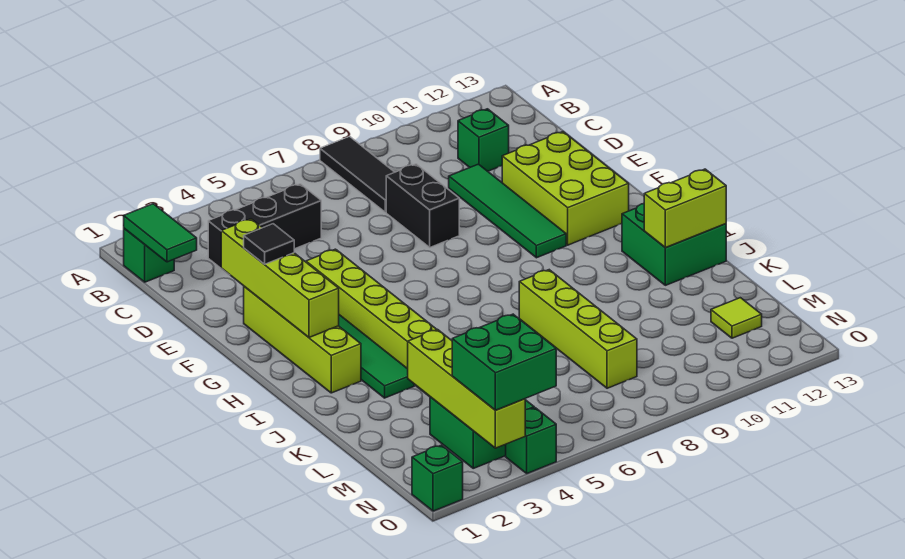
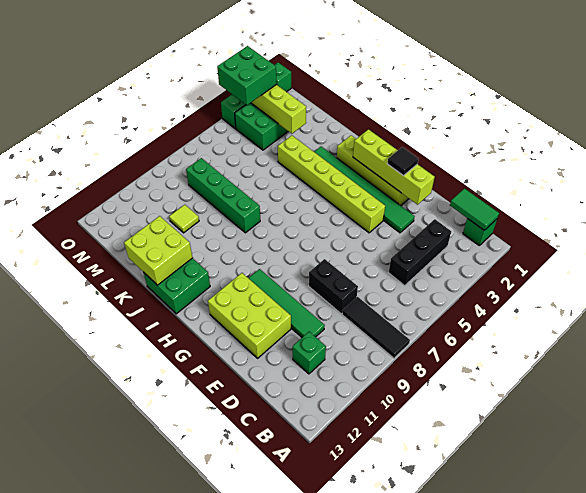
lime 1x4 brick [519,270,637,388] -> green 1x4 brick [186,158,260,233]
lime 1x2 brick [644,169,726,248] -> lime 2x2 brick [124,216,192,285]
lime 1x1 tile [711,298,762,338] -> lime 1x1 tile moved to [169,205,199,233]

